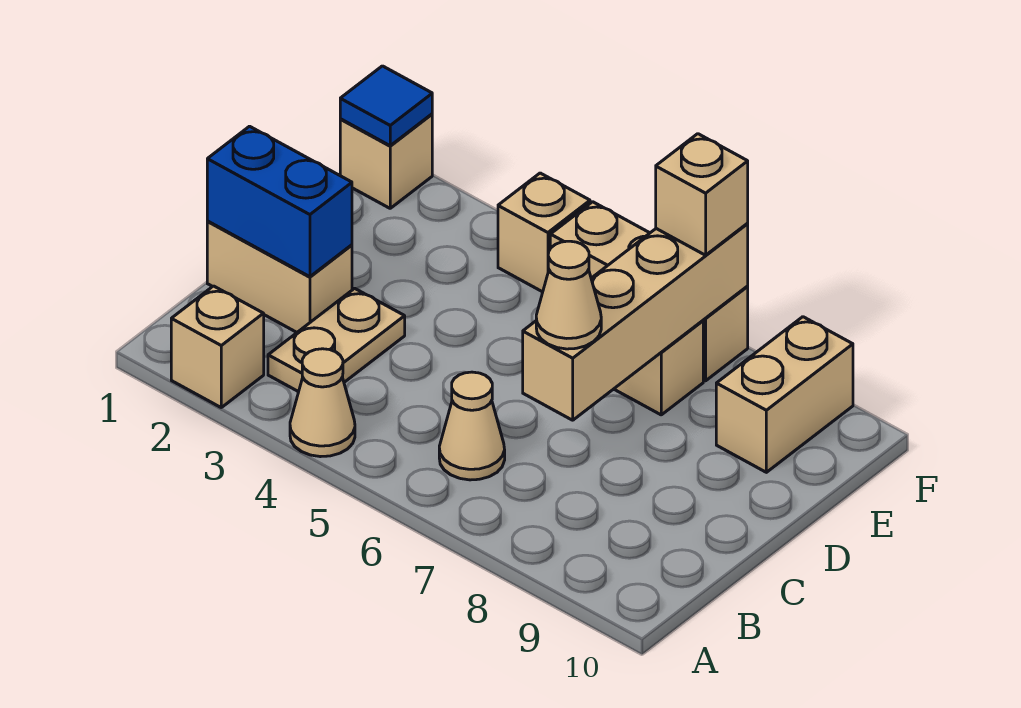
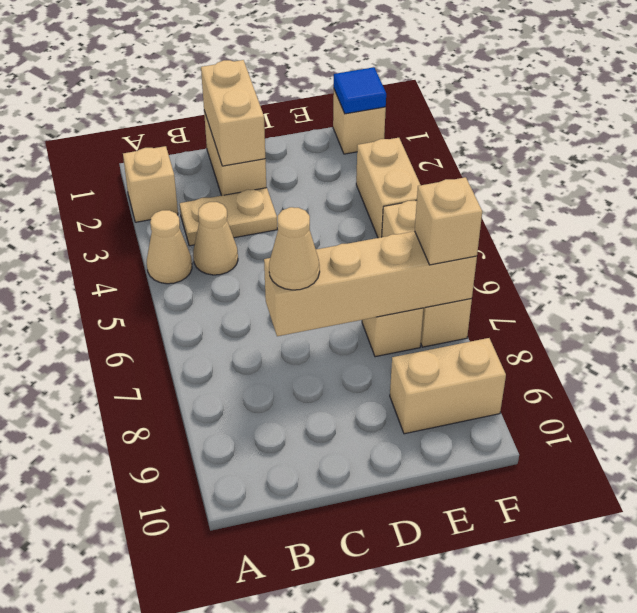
tan 1x1 cone [439,372,505,480] -> tan 1x1 cone moved to [193,202,238,275]
blue 1x2 brick [207,126,352,277] -> tan 1x2 brick [201,60,265,166]
tan 1x1 brick [498,173,590,292] -> tan 1x2 brick [356,138,420,238]

